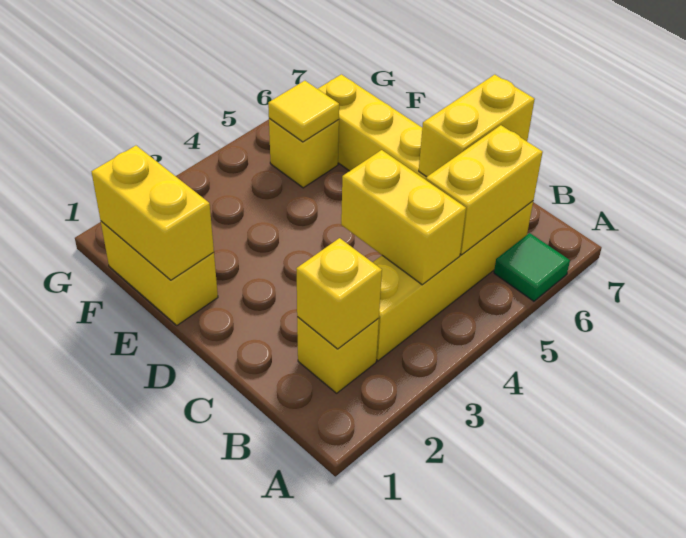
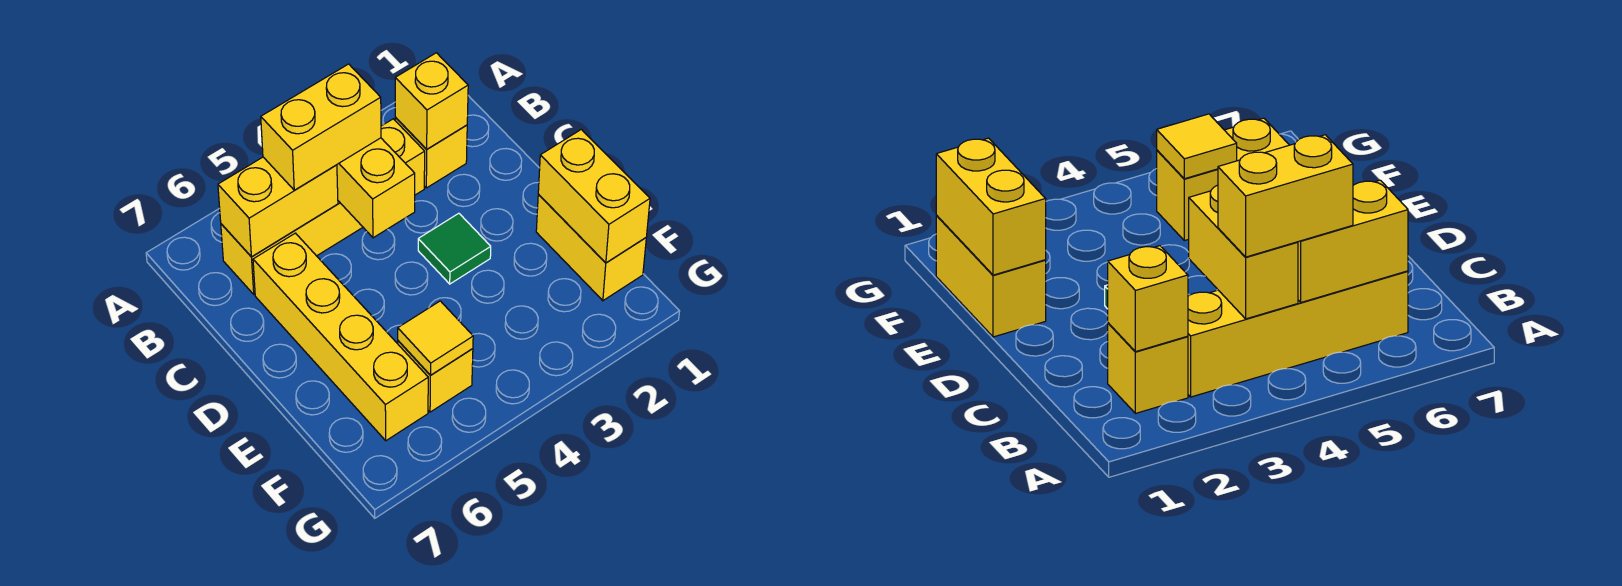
green 1x1 tile [494,233,570,301] -> green 1x1 tile moved to [418,213,491,284]
yellow 1x2 brick [419,75,535,177] -> yellow 1x2 brick moved to [261,64,381,190]

